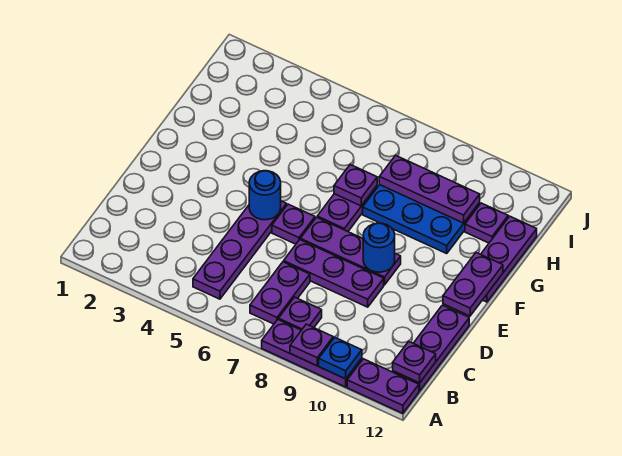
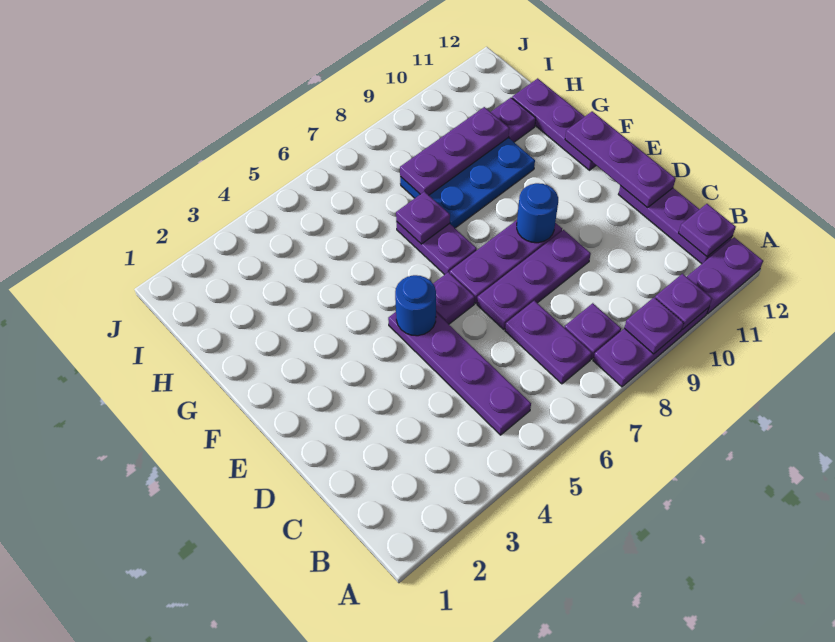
blue 1x1 plate [319,338,362,379] -> purple 1x1 plate [655,274,712,329]
purple 1x2 plate [443,253,503,316] -> purple 1x3 plate [565,111,676,208]

